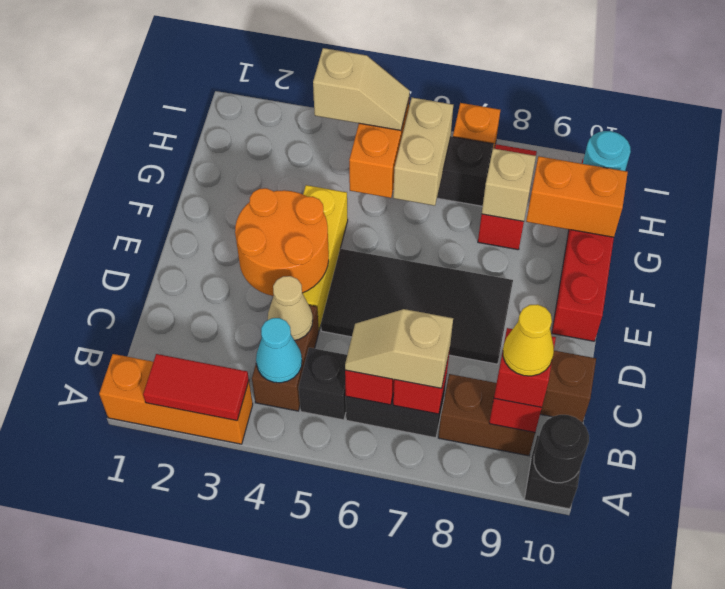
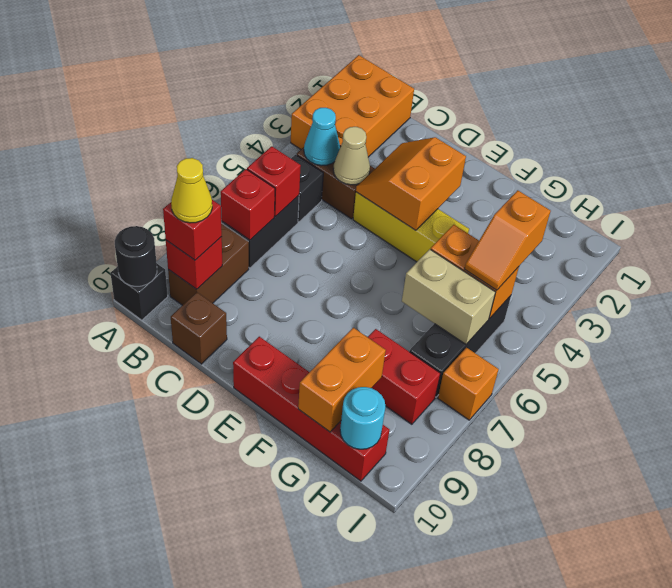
orange 1x3 brick [99,354,253,444] -> orange 2x3 brick [291,55,414,157]
red 1x2 tile [143,354,249,421] -> none
tan 1x2 slope [345,309,453,388] -> none
orange 2x2 round brick [235,188,329,296] -> orange 2x2 slope [356,137,466,230]
black 2x4 tile [321,249,513,364] -> none
tan 1x1 brick [482,149,536,221] -> none
tan 1x2 slope [313,48,410,130] -> orange 1x2 slope [464,190,551,290]

